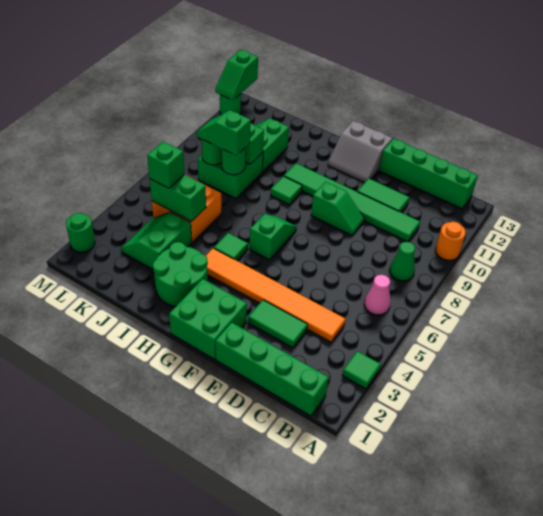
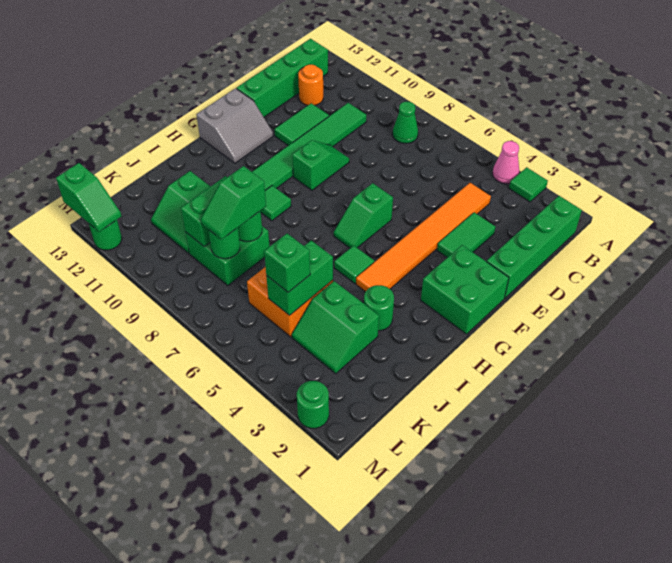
orange 1x1 round brick [436,222,466,260] -> orange 1x1 round brick moved to [298,65,323,105]
pink 1x1 cone [364,275,390,315] -> pink 1x1 cone moved to [493,141,519,184]
green 1x2 slope [250,214,297,260] -> green 1x2 slope turned to [334,183,393,248]
green 2x2 round brick [153,242,208,306] -> green 1x1 round brick [364,285,394,331]

